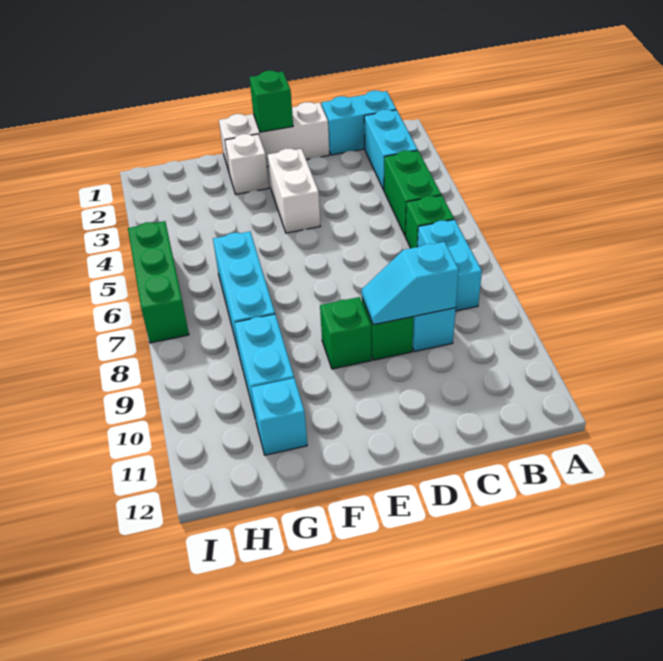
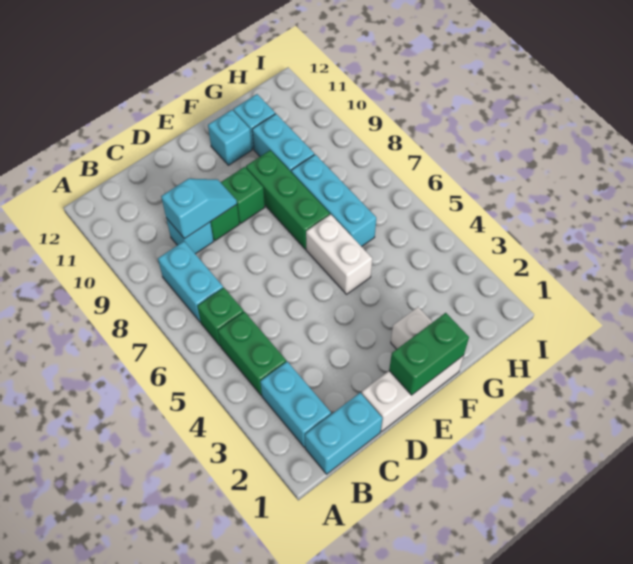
green 1x1 brick [250,71,293,132] -> green 1x2 brick [389,313,469,395]
white 1x2 brick [268,148,320,233] -> white 1x2 brick moved to [306,214,372,294]
none -> cyan 1x1 brick [208,110,252,165]
green 1x3 brick [128,221,189,343] -> green 1x3 brick moved to [246,150,330,249]

